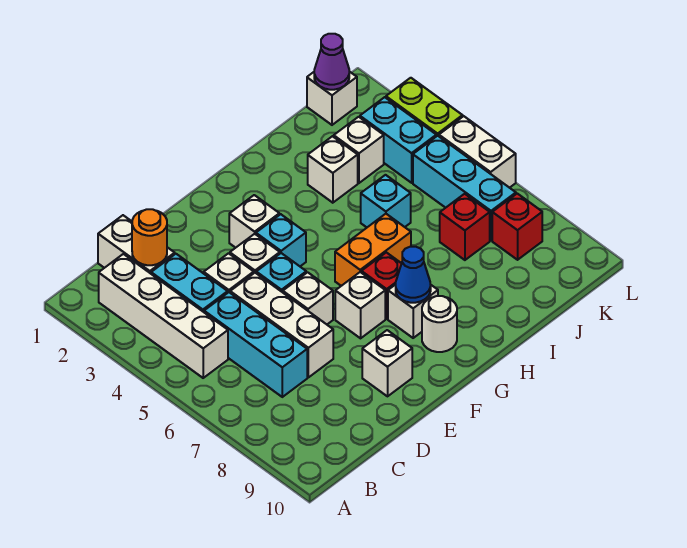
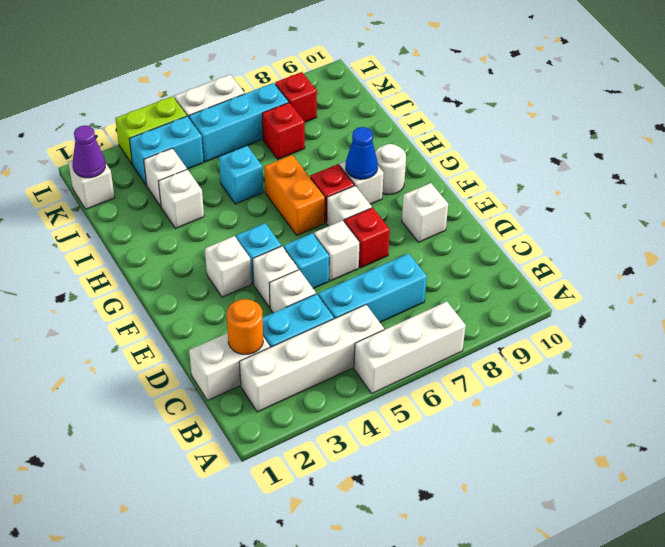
white 1x3 brick [230,273,333,377] -> white 1x3 brick moved to [354,302,466,393]
none -> red 1x1 brick [344,208,390,268]

